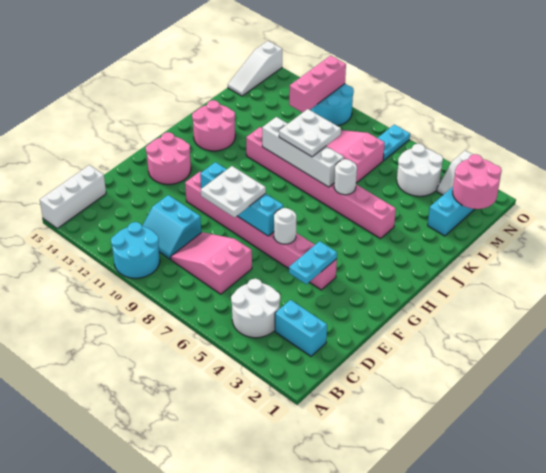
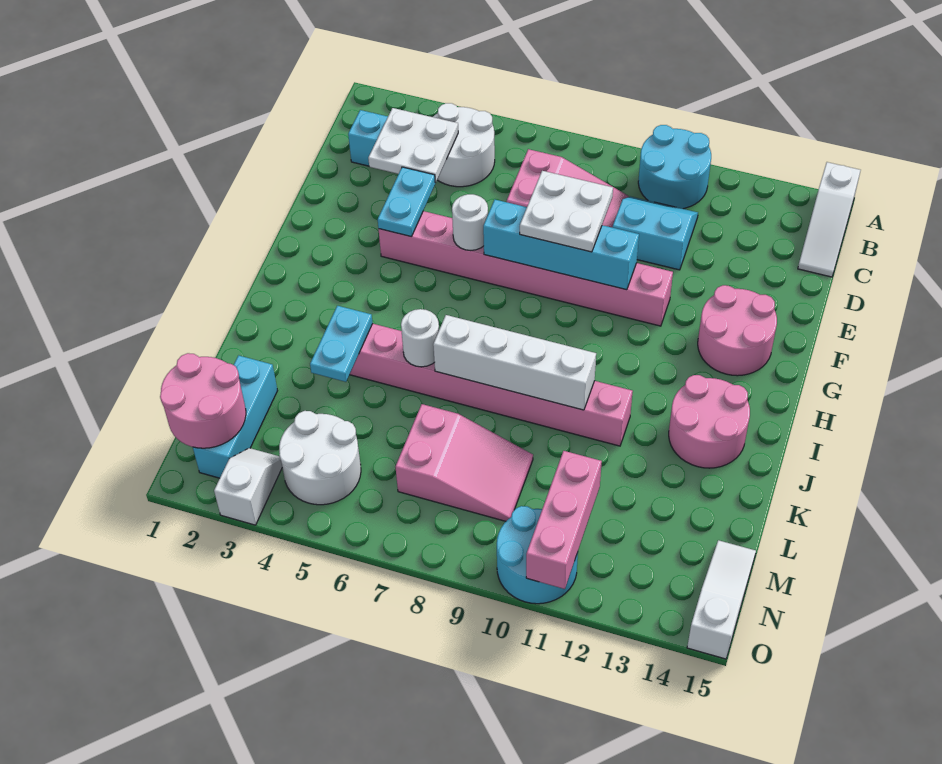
white 1x3 brick [40,165,106,228] -> white 1x3 slope [798,162,861,277]
white 2x2 plate [279,109,341,157] -> white 2x2 plate moved to [368,108,458,183]
cyan 1x2 plate [378,125,410,161] -> cyan 1x2 plate moved to [310,306,373,382]

